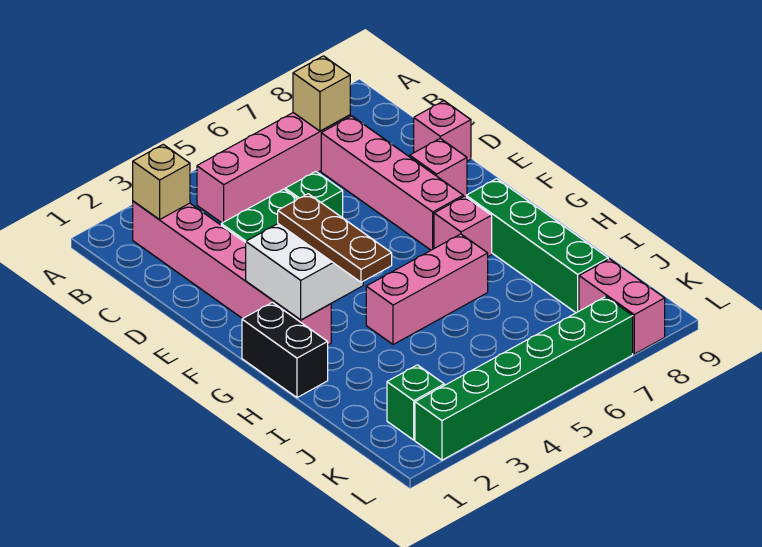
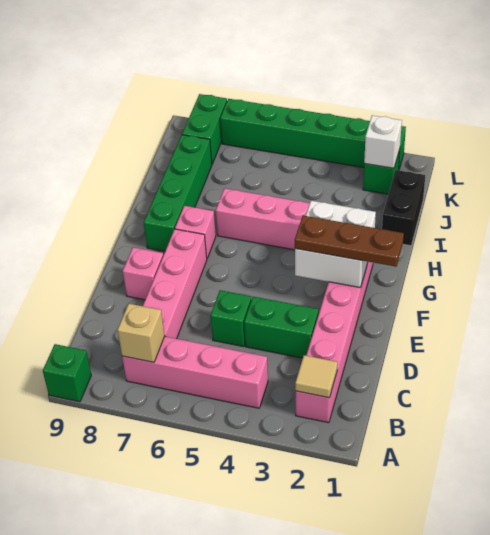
none -> green 1x1 brick [43,344,91,402]
tan 1x1 brick [133,144,190,220] -> tan 1x1 tile [295,355,338,398]
pink 1x1 brick [414,101,471,161] -> none
brown 1x3 plate [278,194,392,282] -> brown 1x3 plate turned to [295,216,404,267]
black 1x2 brick [242,302,328,398] -> black 1x2 brick moved to [382,170,425,246]
none -> white 1x1 brick [364,115,402,168]
pink 1x2 brick [579,259,665,354] -> green 1x2 brick [182,94,227,164]

